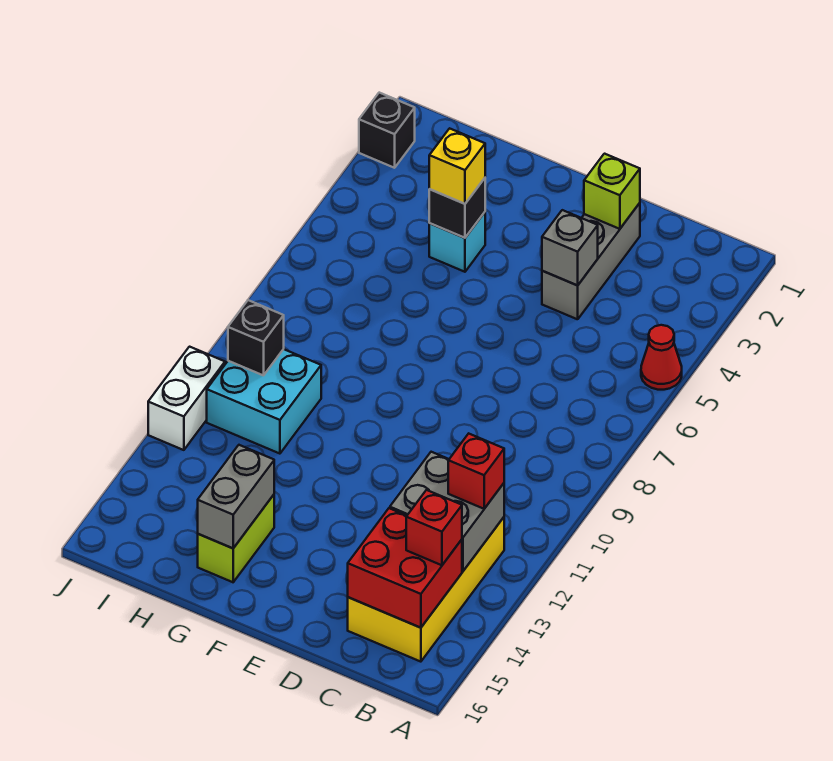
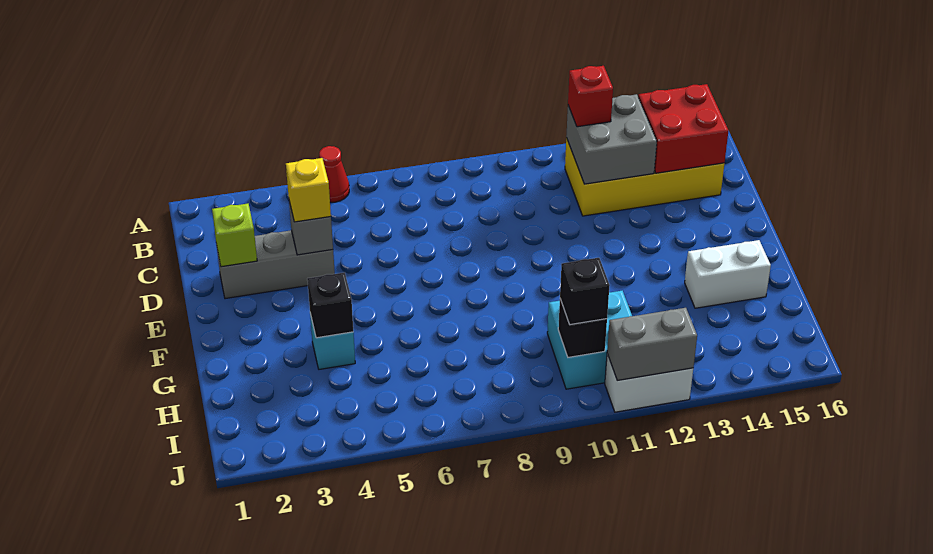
red 1x1 brick [406,490,462,565] -> none
yellow 1x1 brick [429,128,485,204] -> yellow 1x1 brick moved to [286,158,331,222]
lime 1x2 brick [198,495,274,582] -> white 1x2 brick [685,240,771,308]
grey 1x2 brick [198,445,274,548] -> grey 1x2 brick moved to [607,308,697,381]
black 1x1 brick [359,93,415,168] -> black 1x1 brick moved to [560,258,610,325]

